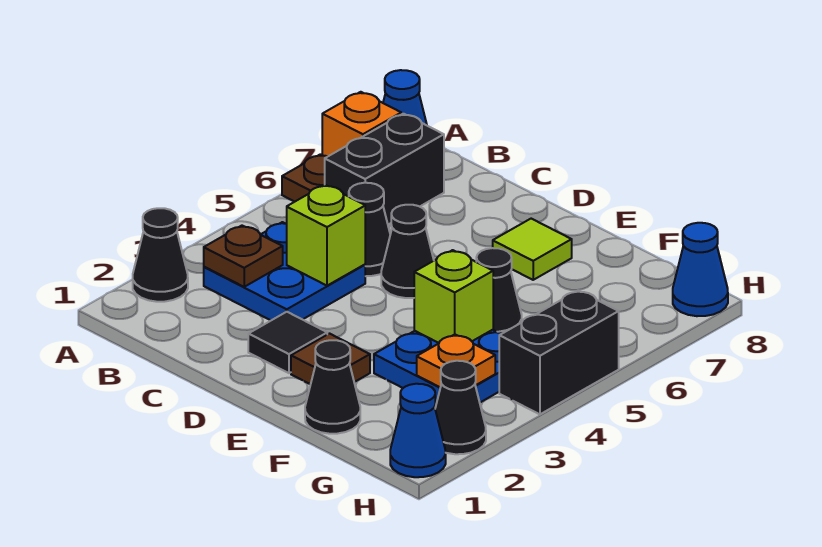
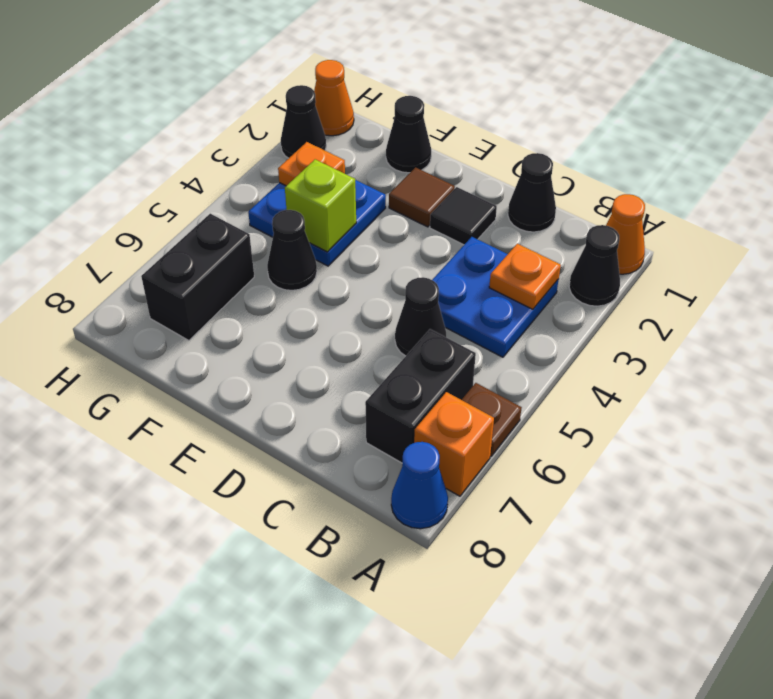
none -> orange 1x1 cone [606,194,645,274]
brown 1x1 plate [204,226,283,287] -> orange 1x1 plate [489,244,561,309]
lime 1x1 brick [287,185,365,286] -> none
black 1x1 cone [381,205,434,298] -> black 1x1 cone moved to [508,153,556,232]
lime 1x1 tile [493,219,572,280] -> none
blue 1x1 cone [390,384,446,477] -> orange 1x1 cone [314,60,354,136]
black 1x2 brick [499,290,619,414] -> black 1x2 brick moved to [141,214,254,341]
blue 1x1 cone [673,223,728,316] -> none

